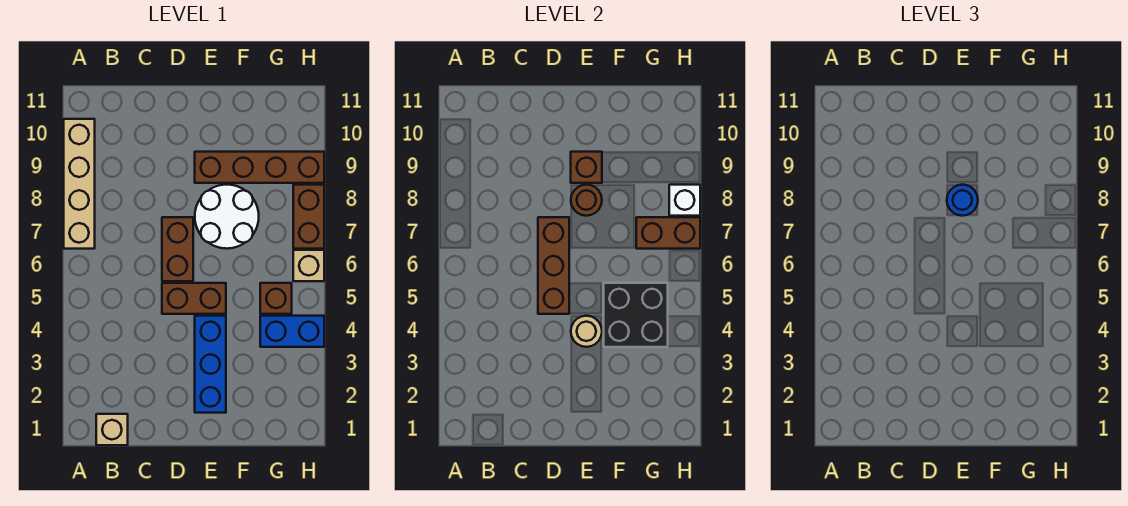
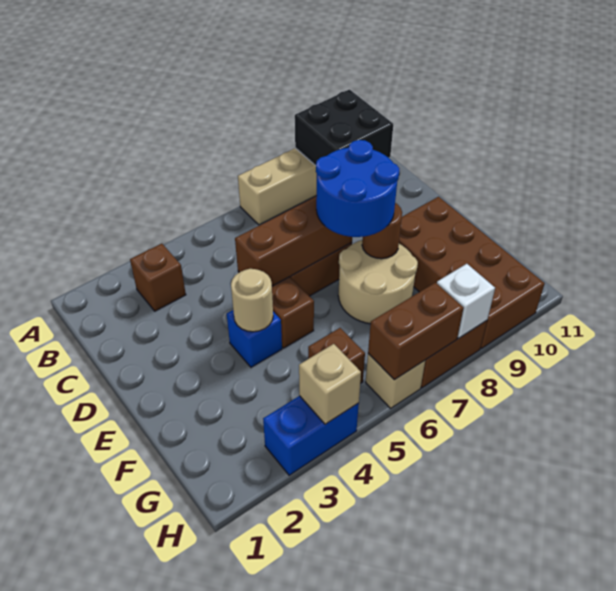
tan 1x1 brick [96,414,128,445] -> tan 1x1 brick moved to [299,344,361,424]
blue 1x3 brick [195,316,226,413] -> blue 1x1 brick [227,310,282,367]
white 2x2 round brick [195,185,259,249] -> tan 2x2 round brick [338,240,418,324]
blue 1x1 round brick [947,185,978,216] -> blue 2x2 round brick [316,140,399,237]
brown 1x4 brick [195,152,324,183] -> brown 2x4 brick [399,197,545,349]
brown 1x1 brick [571,152,602,183] -> brown 1x1 brick moved to [130,244,186,311]
black 2x2 brick [604,283,668,347] -> black 2x2 brick moved to [295,90,393,166]
blue 1x2 brick [260,316,324,347] -> blue 1x2 brick turned to [263,396,359,475]
brown 1x2 brick [636,217,700,249] -> brown 1x2 brick turned to [368,283,464,380]

